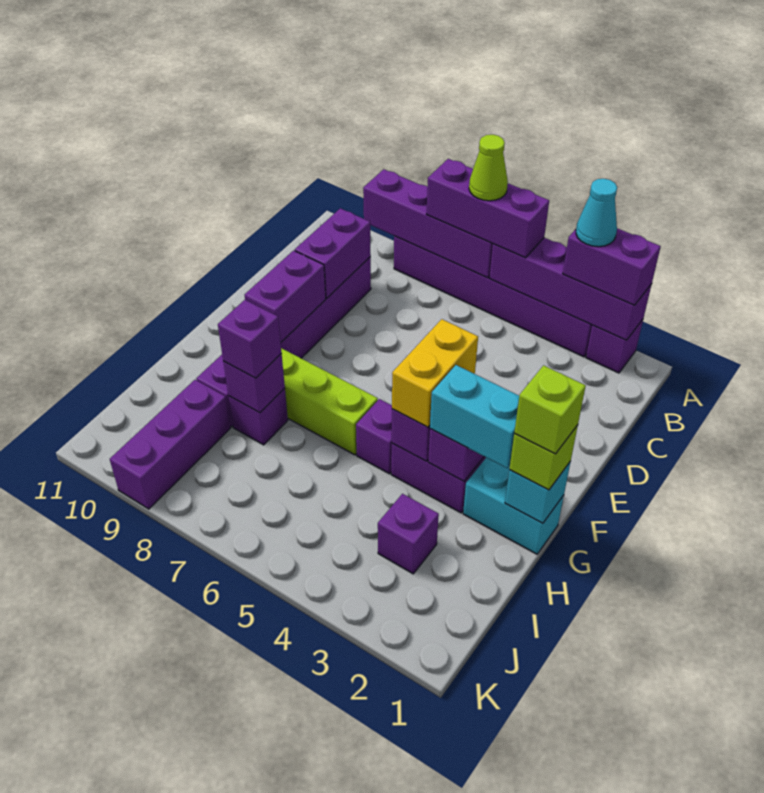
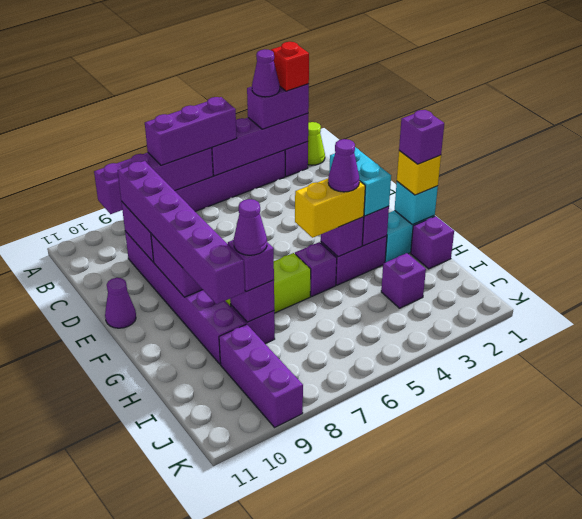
none -> red 1x1 brick [271,42,309,91]
cyan 1x1 cone [576,179,617,247] -> purple 1x1 cone [252,49,280,97]
lime 1x1 cone [469,135,508,201] -> lime 1x1 cone moved to [308,122,325,165]
none -> purple 1x6 brick [118,161,245,304]
none -> purple 1x1 cone [105,278,136,328]
yellow 1x2 brick [392,319,478,427] -> yellow 1x2 brick turned to [295,179,365,238]
lime 1x1 brick [509,425,578,490] -> yellow 1x1 brick [397,151,441,195]
lime 1x1 brick [514,366,586,454] -> purple 1x1 brick [399,110,444,164]
cyan 1x2 brick [430,365,519,468] -> cyan 1x2 brick turned to [329,147,391,216]
none -> purple 1x1 cone [328,139,359,192]
none -> purple 1x1 brick [411,216,454,269]
none -> purple 1x1 cone [234,199,267,255]

